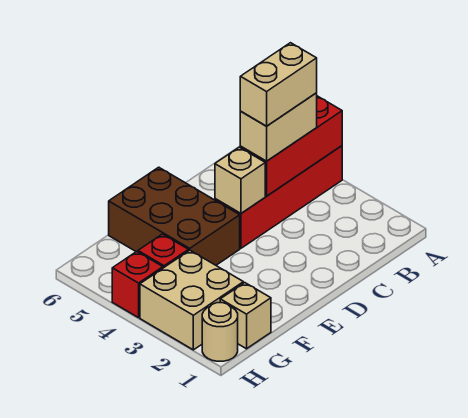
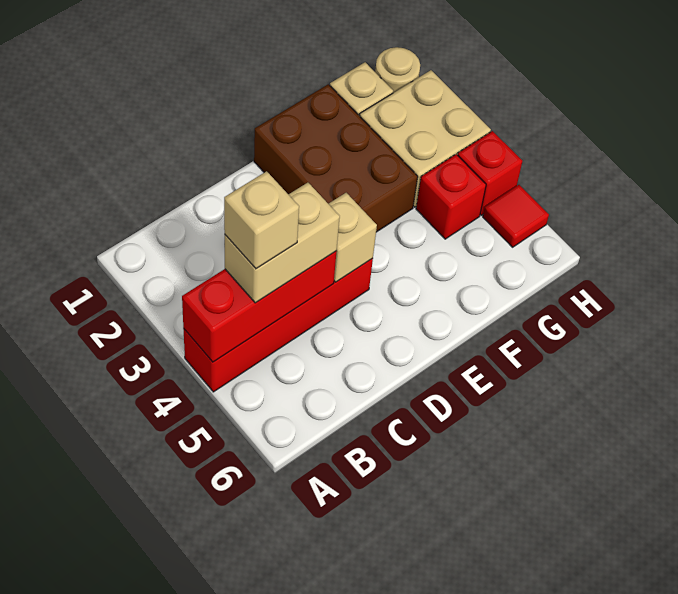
tan 1x2 brick [240,43,317,126] -> tan 1x1 brick [224,171,299,269]
brown 2x3 brick [109,167,240,265] -> brown 2x3 brick moved to [254,84,418,232]
none -> red 1x1 tile [483,185,549,247]

